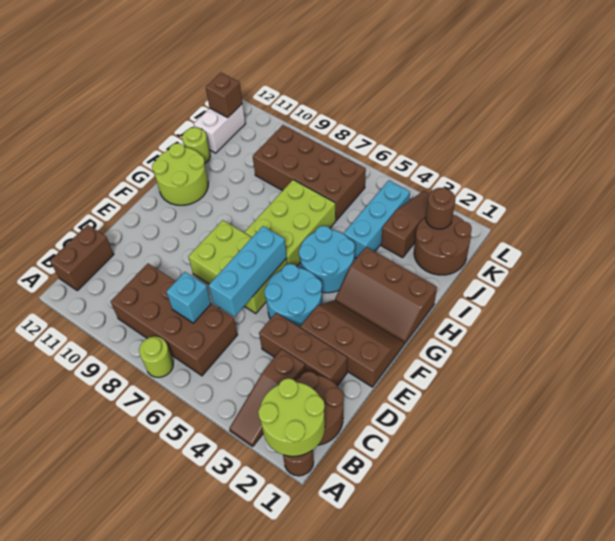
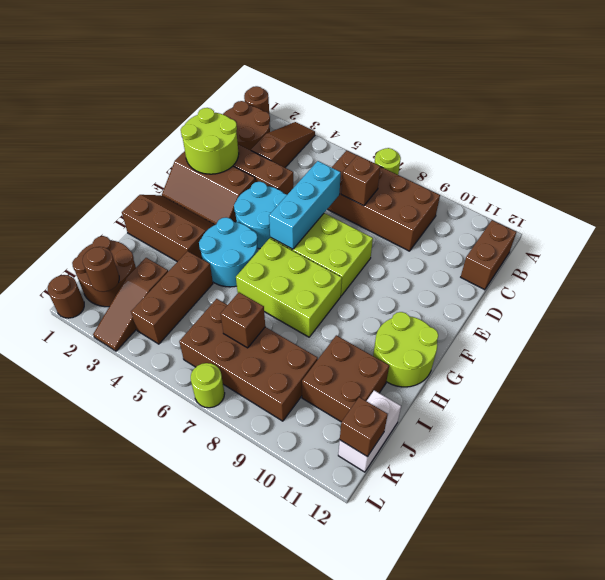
lime 2x2 round brick [258,378,325,456] -> lime 2x2 round brick moved to [181,108,239,174]
cyan 1x1 brick [166,272,211,323] -> brown 1x1 brick [341,155,380,206]
lime 2x3 brick [245,180,336,266] -> lime 2x3 brick turned to [236,238,342,337]
cyan 1x3 brick [344,181,410,258] -> brown 1x3 brick [131,251,213,344]
none -> brown 2x2 brick [302,335,389,422]
lime 1x1 round brick [182,127,210,163] -> lime 1x1 round brick moved to [191,363,225,408]
none -> brown 1x1 brick [221,292,265,348]
none -> brown 1x1 round brick [48,275,84,318]

